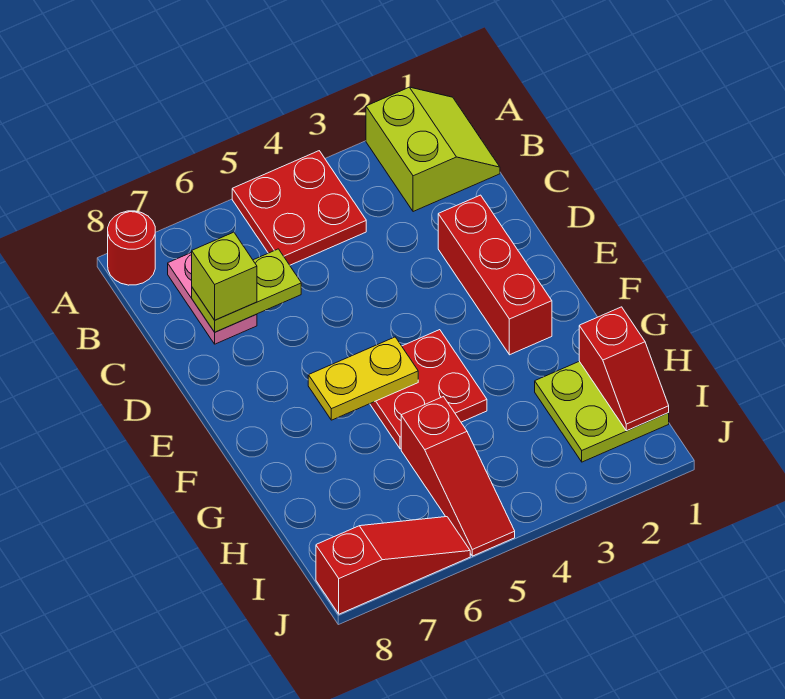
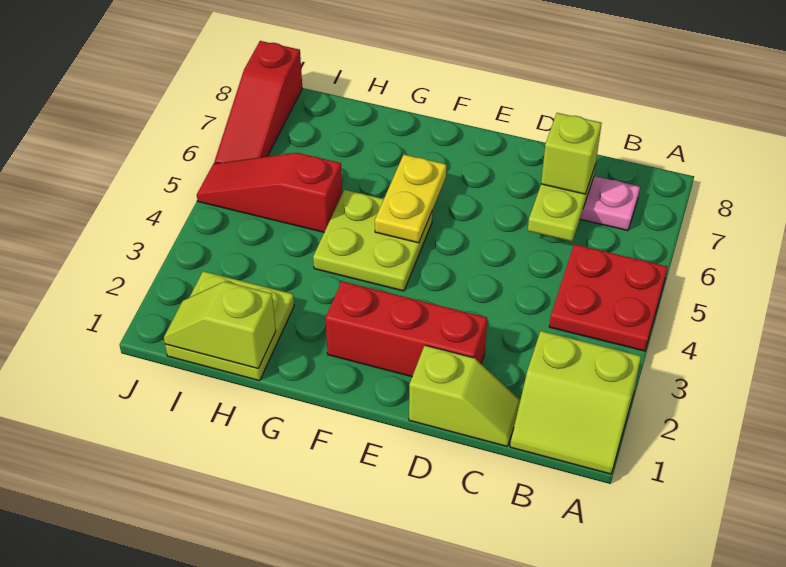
red 1x1 round brick [108,211,155,285] -> none
none -> lime 1x2 slope [409,345,520,446]
red 2x2 plate [370,330,487,449] -> lime 2x2 plate [313,190,432,291]
red 1x2 slope [579,307,669,431] -> lime 1x2 slope [164,281,276,369]

